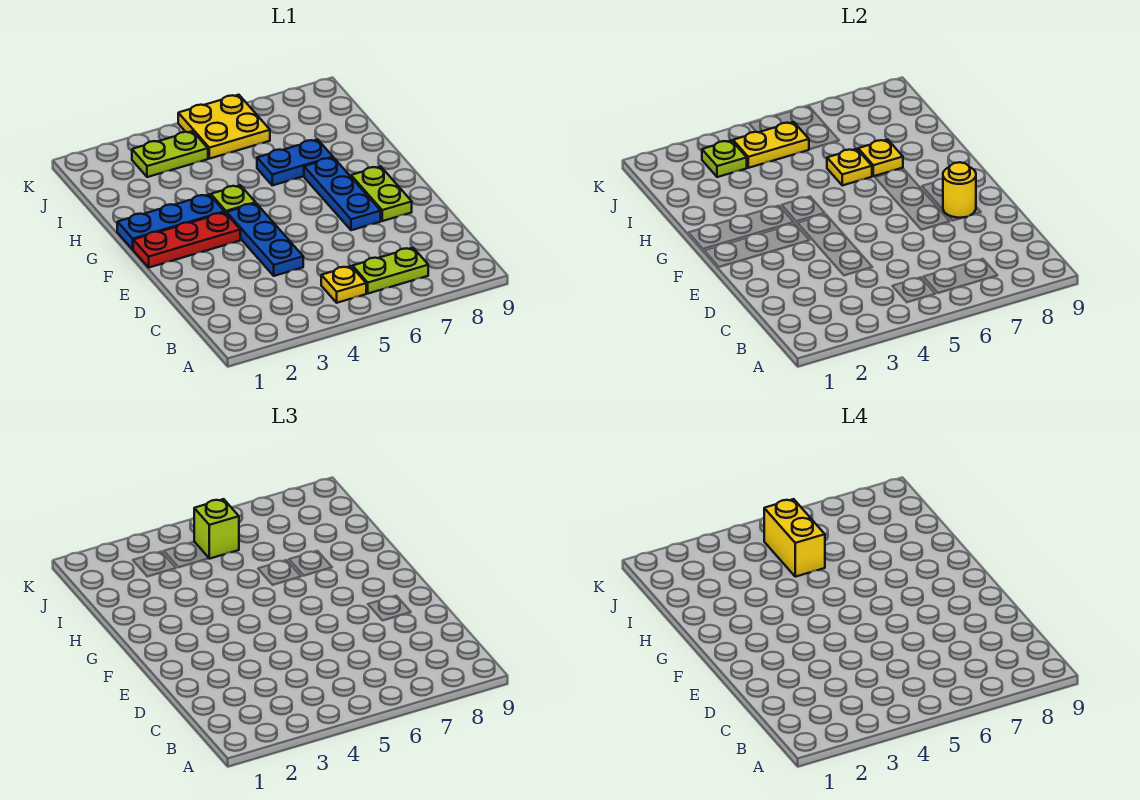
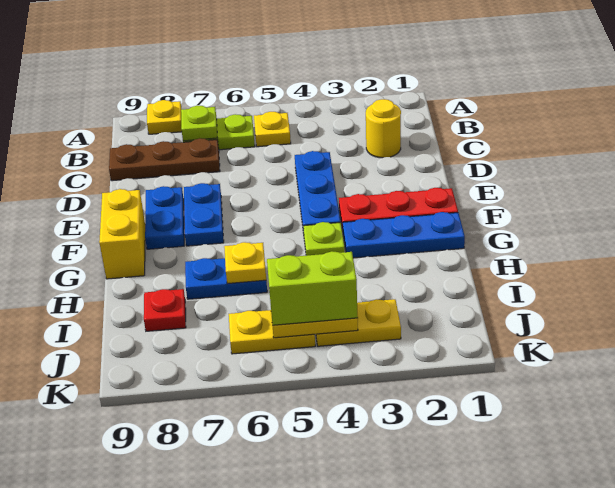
none -> brown 1x3 plate [109,138,220,181]
blue 1x3 plate [304,158,381,230] -> blue 1x2 plate [184,183,224,246]
lime 1x2 plate [351,166,412,221] -> blue 1x2 plate [145,186,184,249]
yellow 1x1 round brick [943,162,976,218] -> yellow 1x1 round brick moved to [366,99,401,158]
yellow 1x1 plate [858,140,903,176] -> yellow 1x1 plate moved to [147,100,182,134]
yellow 1x2 brick [764,499,825,577] -> yellow 1x2 brick moved to [99,189,145,279]
none -> red 1x1 plate [144,289,186,331]
lime 1x2 plate [132,131,208,177] -> yellow 1x2 plate [316,299,401,346]
lime 1x1 plate [702,140,747,177] -> lime 1x1 plate moved to [181,106,217,141]
yellow 2x2 plate [178,95,270,159] -> yellow 1x2 plate [229,310,315,354]
lime 1x1 brick [194,499,239,559] -> lime 1x2 brick [267,251,358,325]

